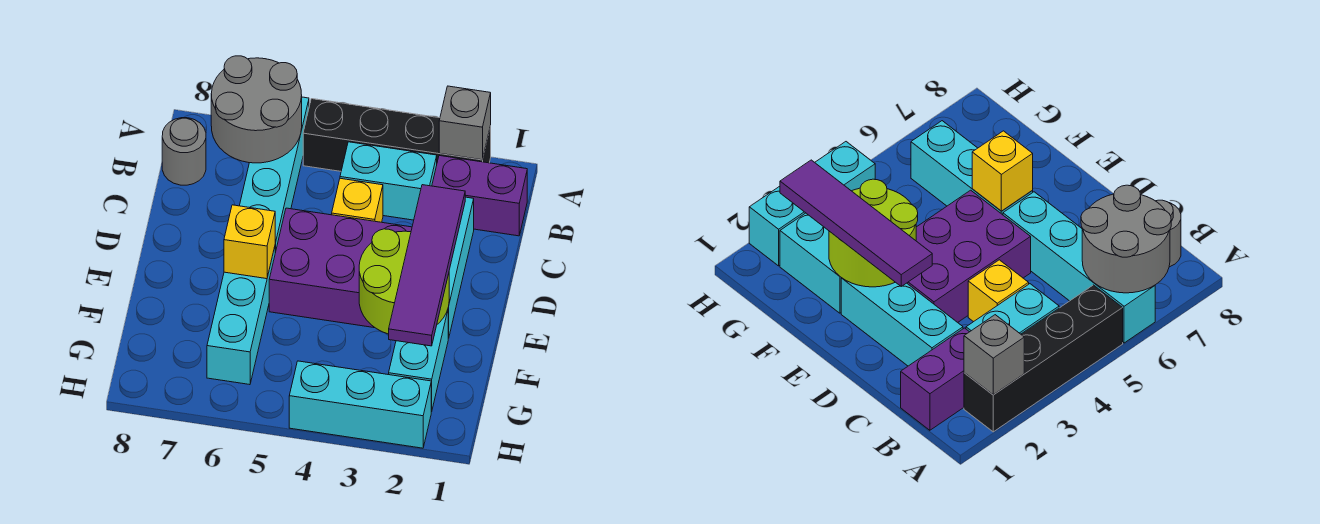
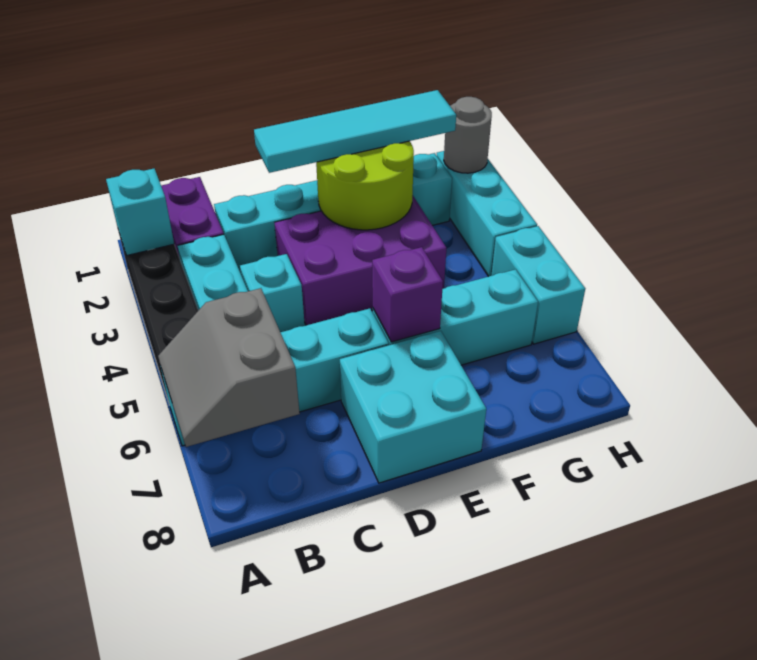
grey 1x1 brick [439,86,491,160] -> cyan 1x1 brick [106,169,174,256]
grey 2x2 round brick [211,56,302,163] -> grey 2x2 slope [158,288,300,447]
grey 1x1 round brick [162,118,206,185] -> grey 1x1 round brick moved to [444,97,492,173]
yellow 1x1 brick [332,178,383,222] -> cyan 1x1 brick [240,254,305,332]
purple 1x4 tile [389,185,465,346] -> cyan 1x4 tile [254,90,456,173]
purple 2x3 brick [269,208,412,328] -> purple 2x3 brick turned to [275,195,446,325]
none -> cyan 2x2 brick [340,331,486,483]
yellow 1x1 brick [224,205,275,279] -> purple 1x1 brick [372,247,443,342]
none -> cyan 1x2 brick [491,226,585,344]

